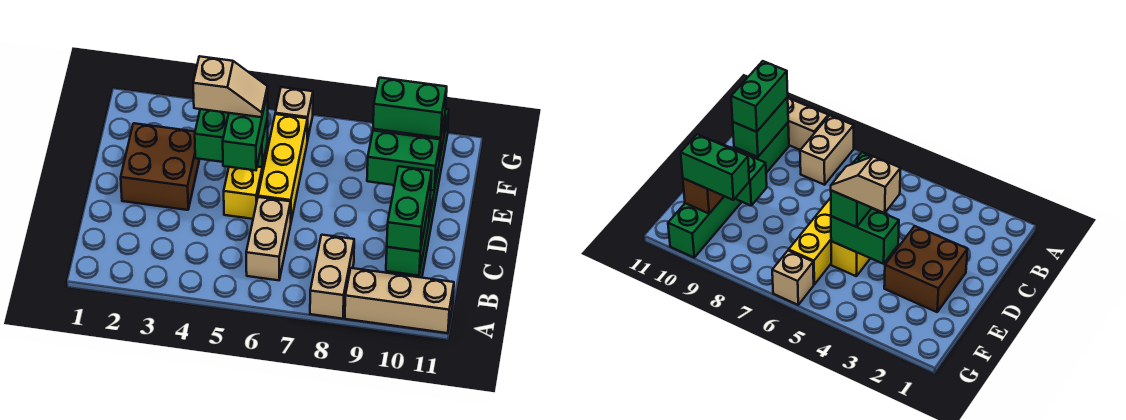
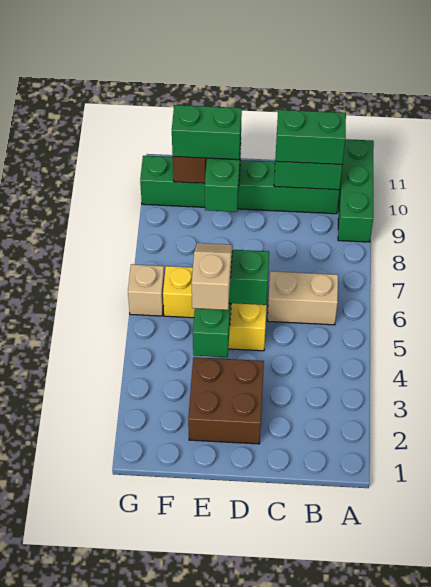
tan 1x2 brick [310,235,354,319] -> none
tan 1x3 brick [345,268,454,333] -> green 1x3 brick [338,139,374,242]
green 1x2 brick [373,78,447,138] -> green 1x2 brick turned to [172,105,242,160]

